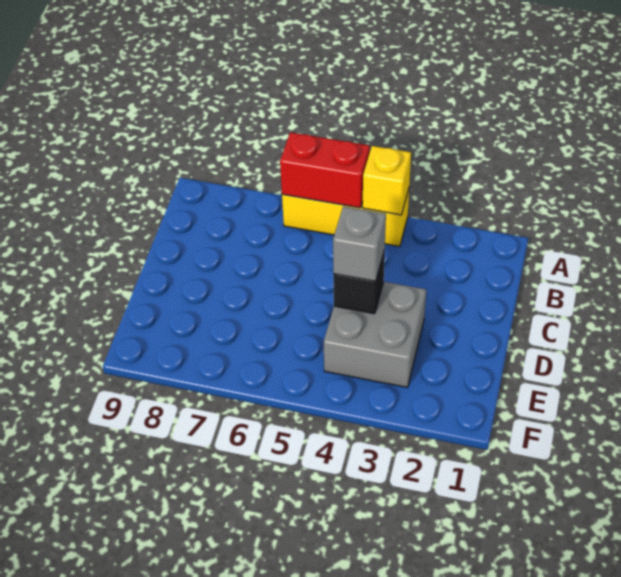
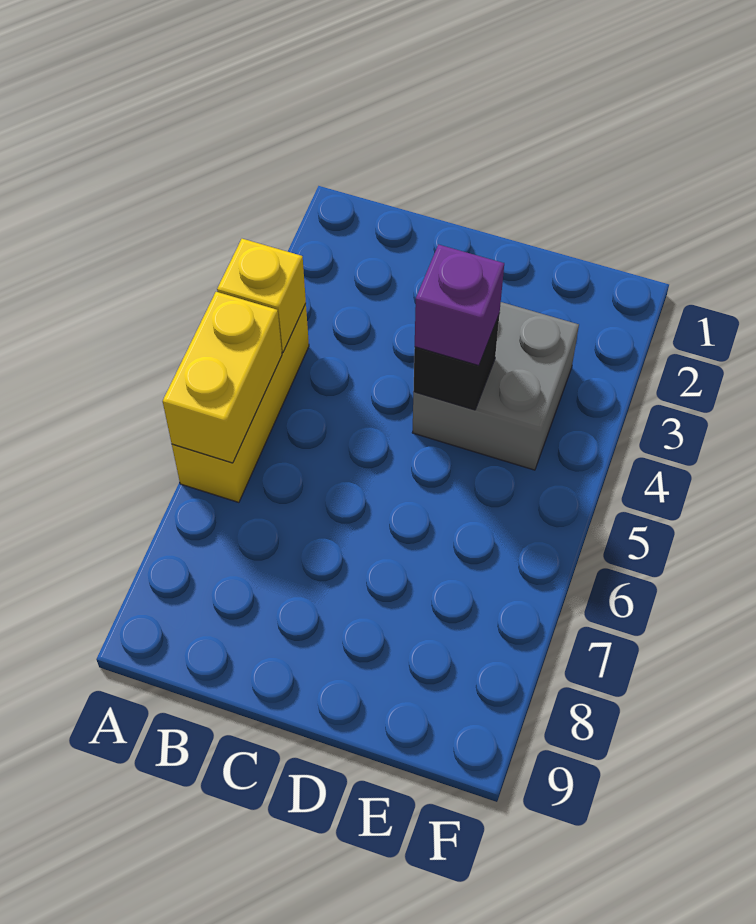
red 1x2 brick [280,132,370,208] -> yellow 1x2 brick [163,292,282,463]
grey 1x1 brick [333,206,386,281] -> purple 1x1 brick [415,245,504,366]

